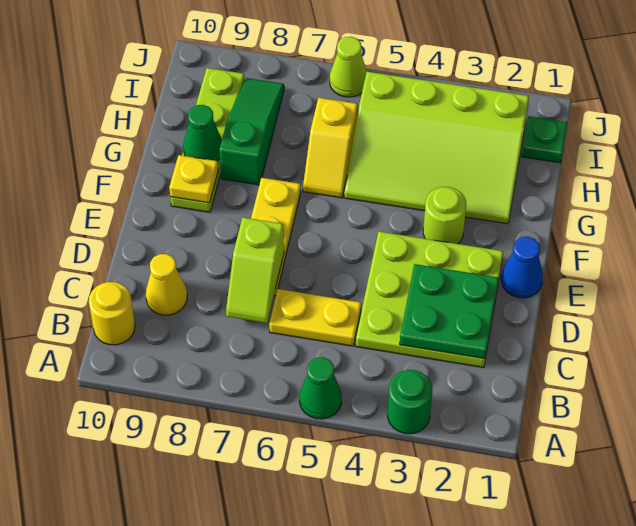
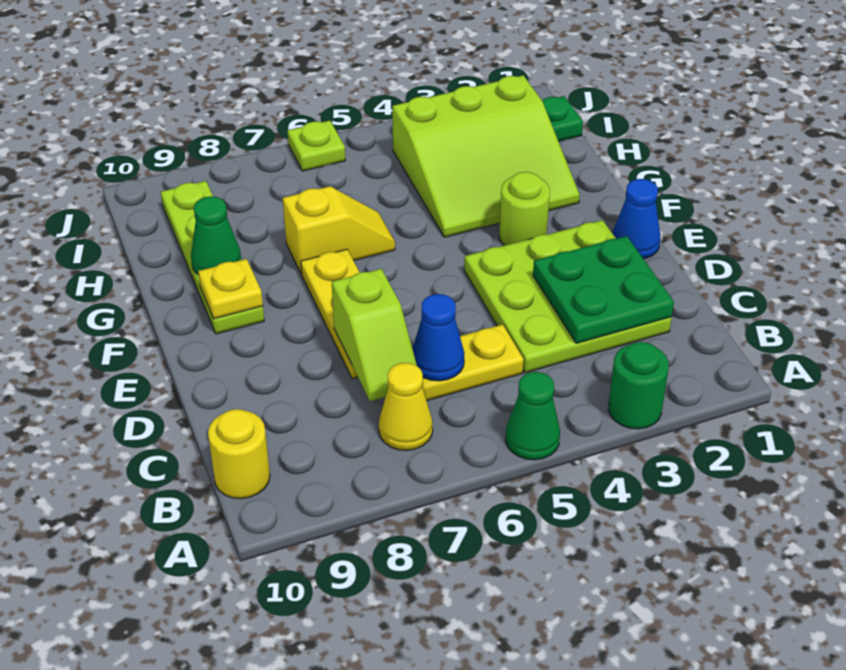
none -> blue 1x1 cone [413,294,464,381]
yellow 1x1 cone [146,254,187,315] -> yellow 1x1 cone moved to [379,363,433,450]
lime 3x4 slope [344,72,529,224] -> lime 3x3 slope [392,75,580,237]
yellow 1x2 slope [303,98,357,198] -> yellow 1x2 slope turned to [283,186,395,274]
green 1x3 slope [219,78,284,185] -> none
lime 1x1 cone [330,37,367,97] -> lime 1x1 plate [287,121,345,171]

